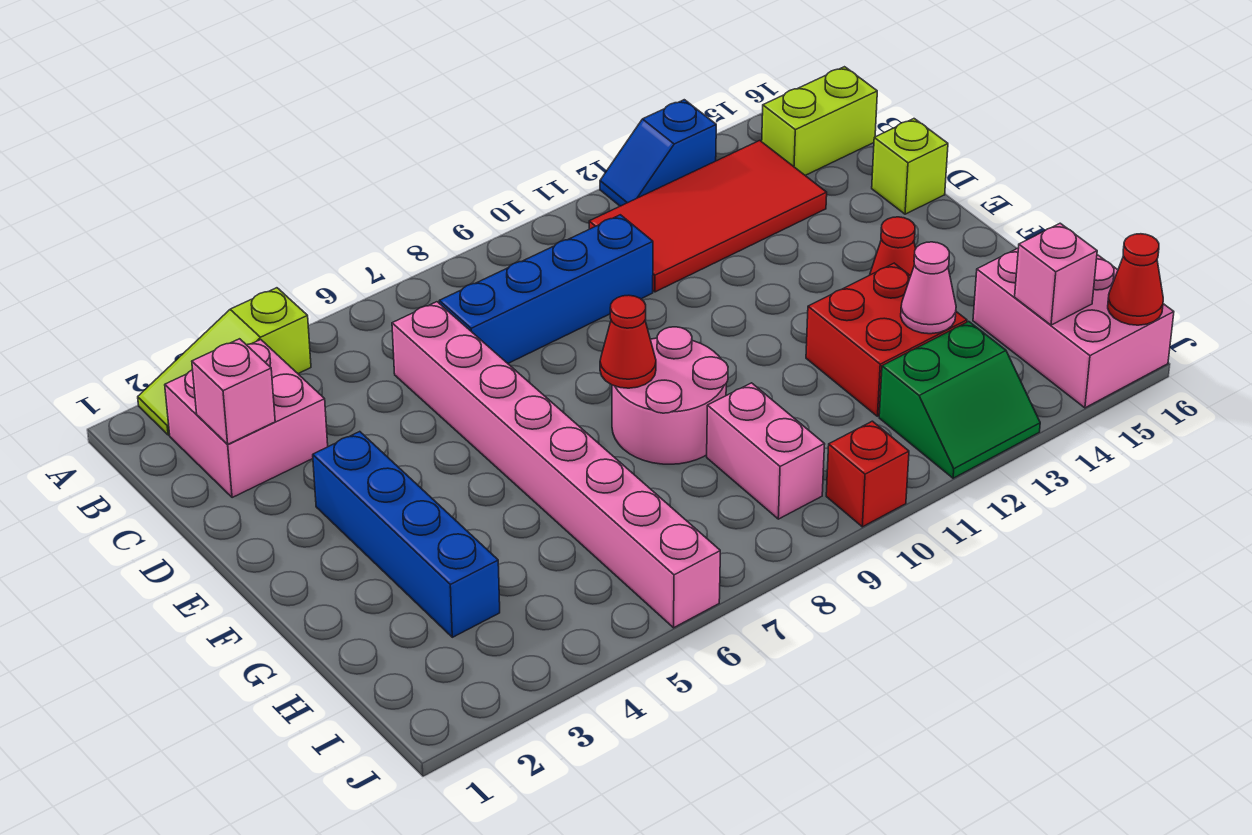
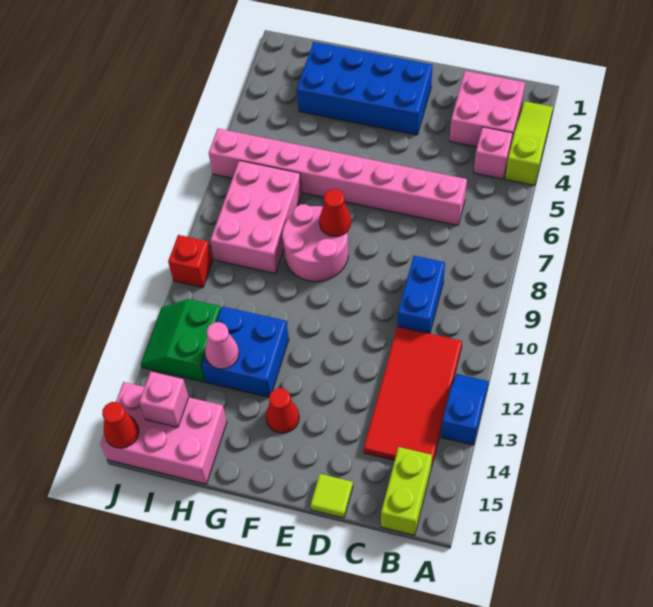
pink 1x1 brick [192,339,275,444] -> pink 1x1 brick moved to [474,127,513,179]
blue 1x4 brick [439,215,653,363] -> blue 1x2 brick [398,256,445,334]
lime 1x1 brick [872,119,948,214] -> lime 1x1 tile [310,474,353,518]
blue 1x4 brick [313,432,500,637] -> blue 2x4 brick [297,42,432,135]
red 2x2 brick [806,263,967,416] -> blue 2x2 brick [202,306,289,397]
pink 1x2 brick [707,383,825,519] -> pink 2x3 brick [210,161,302,274]

